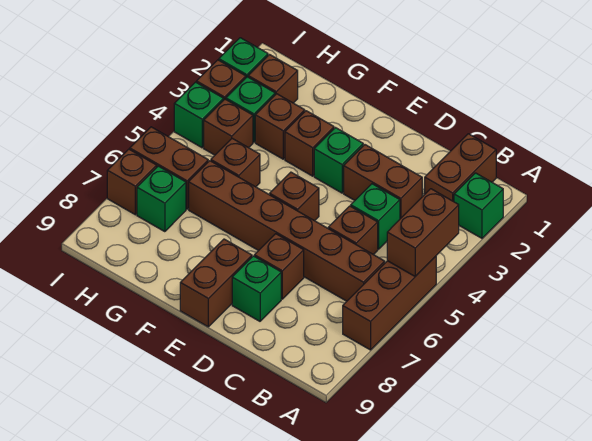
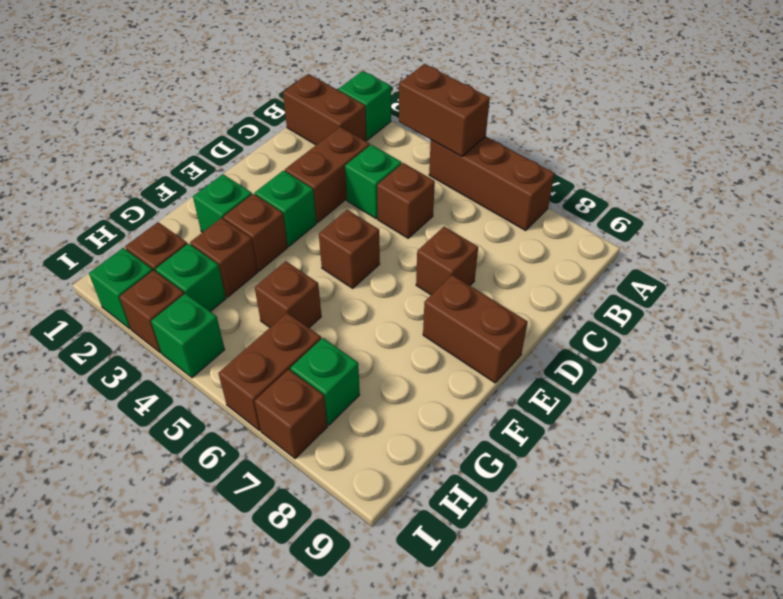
brown 1x6 brick [189,161,385,301] -> none
green 1x1 brick [232,256,281,321] -> green 1x1 brick moved to [193,174,252,232]
brown 1x1 brick [204,99,253,155] -> none

